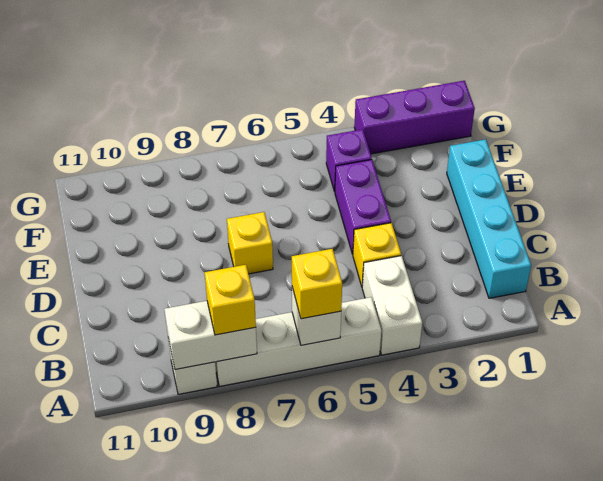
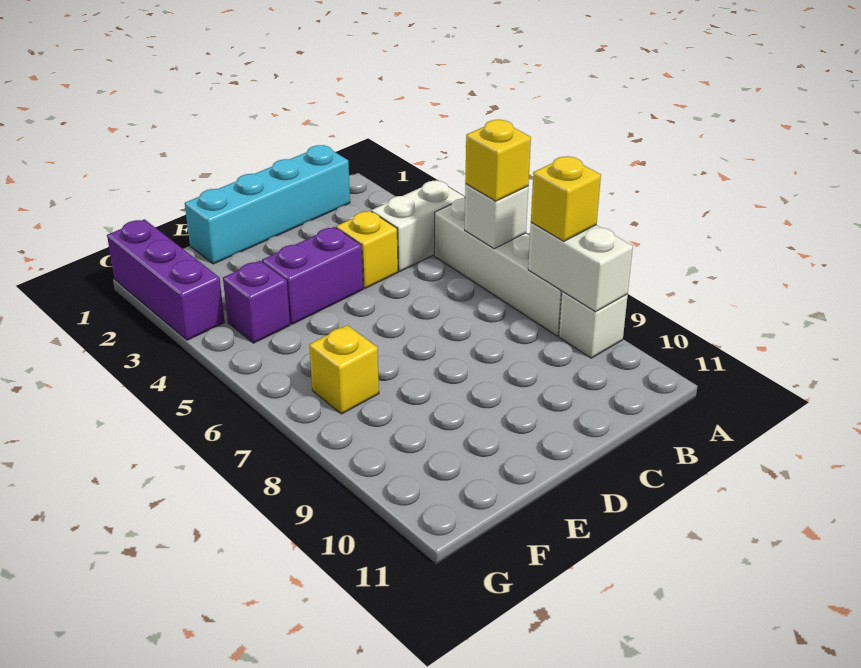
yellow 1x1 brick [227,212,273,274] -> yellow 1x1 brick moved to [309,325,379,414]

